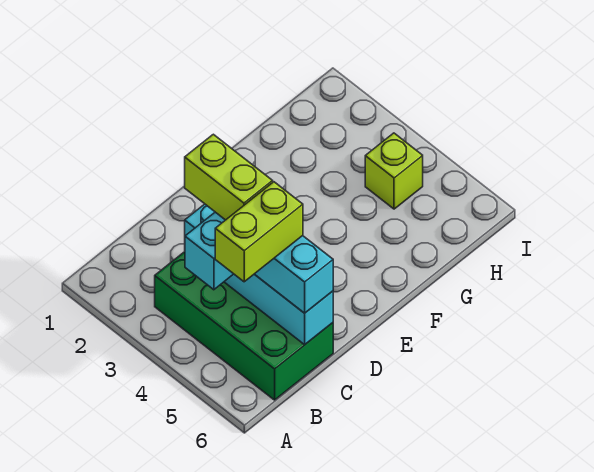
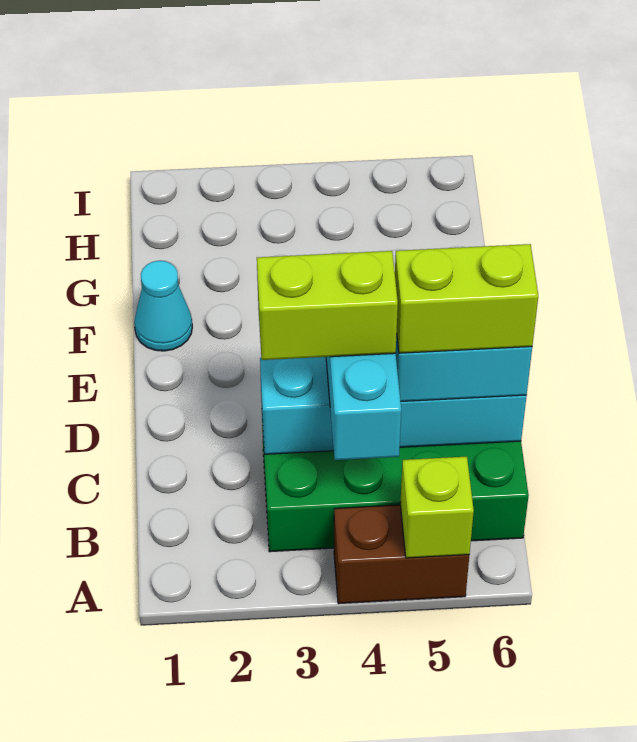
none -> brown 1x2 brick [334,505,469,604]
lime 1x2 brick [215,182,303,282] -> lime 1x2 brick turned to [395,244,538,353]
none -> cyan 1x1 cone [134,261,192,351]
lime 1x1 brick [365,133,423,209] -> lime 1x1 brick moved to [400,457,474,558]

